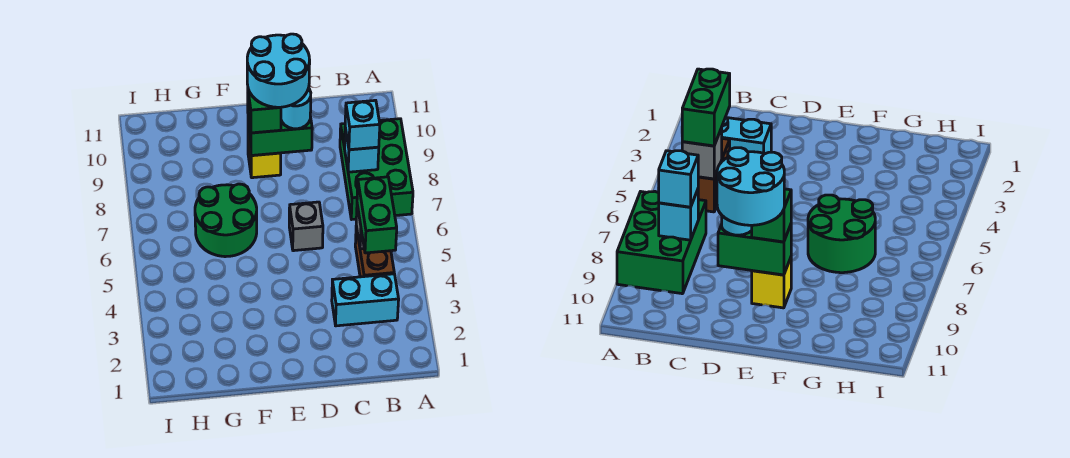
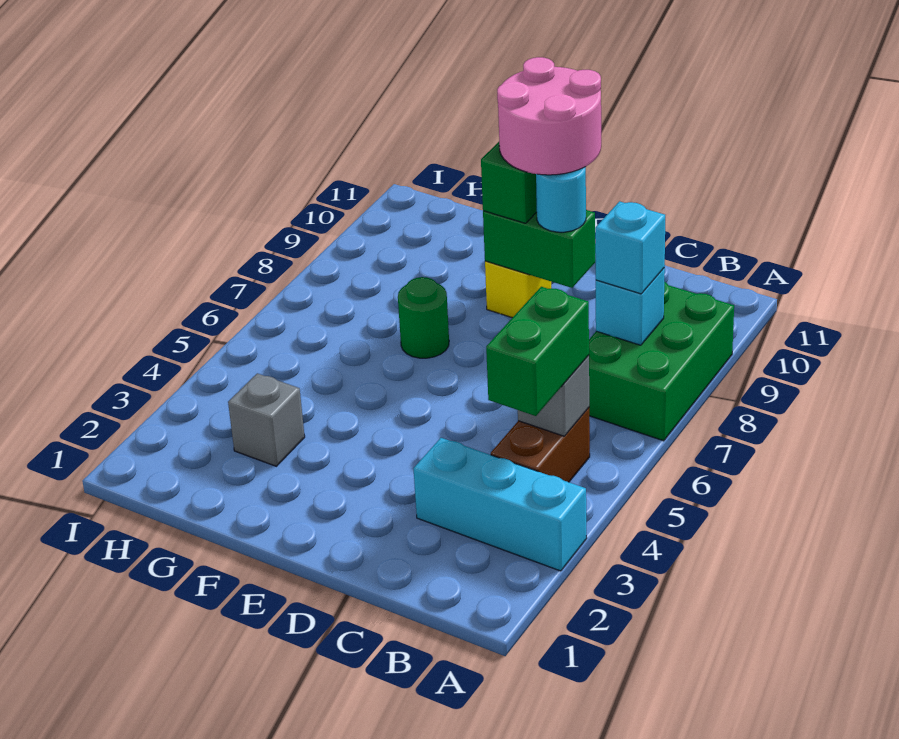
cyan 1x2 brick [332,274,399,326] -> cyan 1x3 brick [413,438,587,571]
grey 1x1 brick [289,202,323,251] -> grey 1x1 brick moved to [228,373,305,466]
cyan 2x2 round brick [247,34,310,107] -> pink 2x2 round brick [497,57,601,175]
green 2x2 round brick [195,184,257,257] -> green 1x1 round brick [398,277,449,358]

